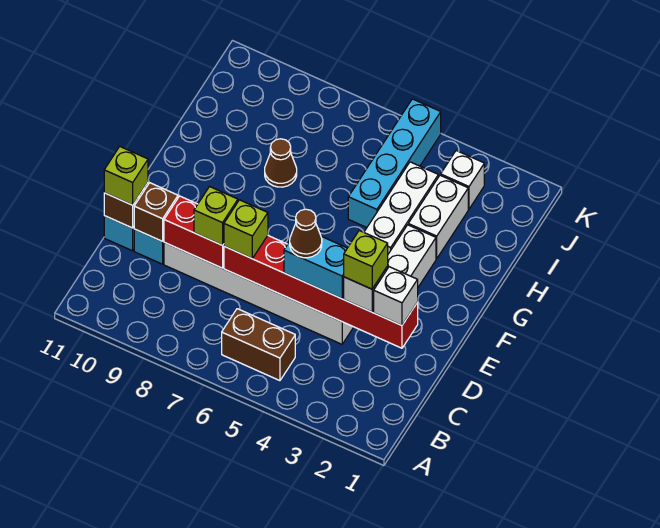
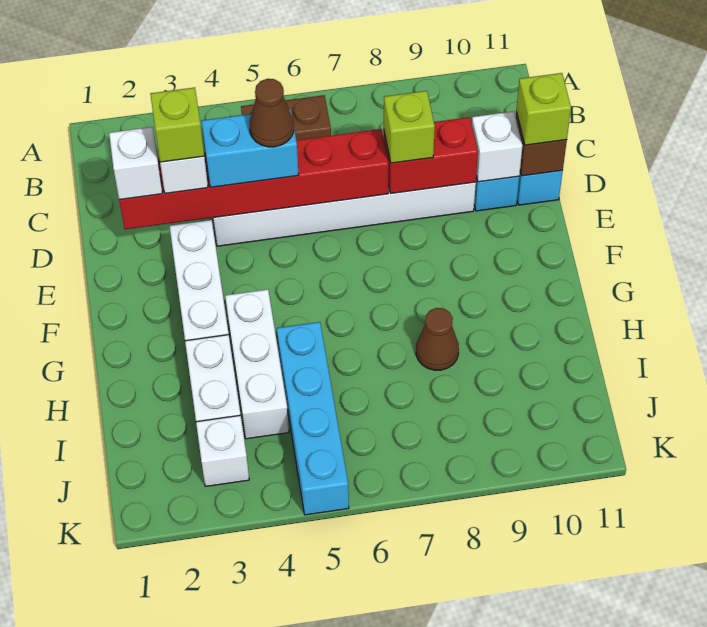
lime 1x1 brick [224,200,268,258] -> none
brown 1x1 brick [134,183,178,241] -> white 1x1 brick [472,111,522,182]

